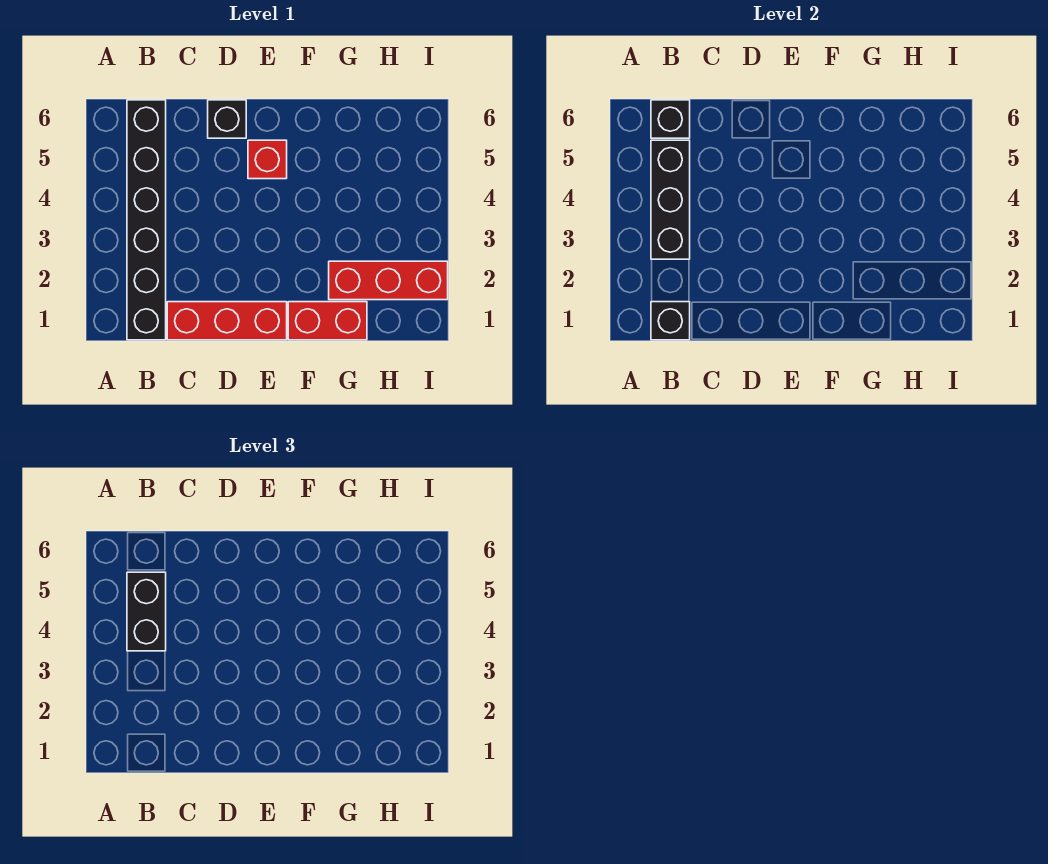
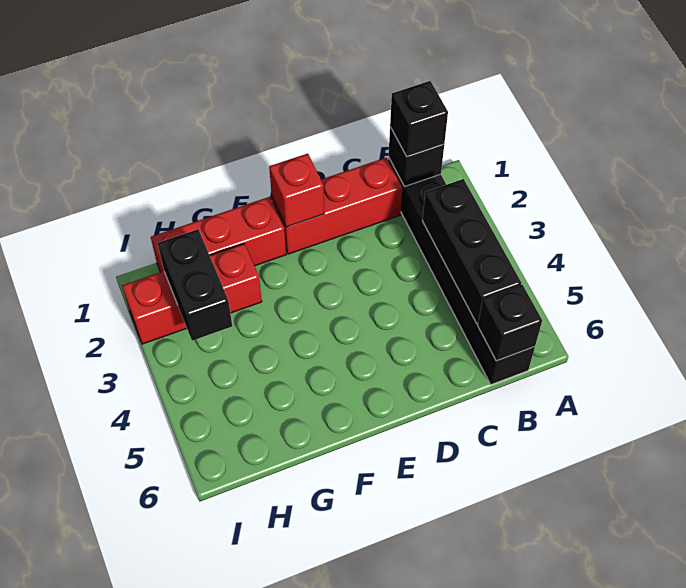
black 1x2 brick [127,572,166,651] -> black 1x2 brick moved to [158,229,232,341]
black 1x1 brick [208,100,246,138] -> black 1x1 brick moved to [390,81,448,156]
red 1x1 brick [248,140,287,179] -> red 1x1 brick moved to [269,154,324,227]
red 1x2 brick [288,302,367,340] -> red 1x3 brick [151,197,286,272]

